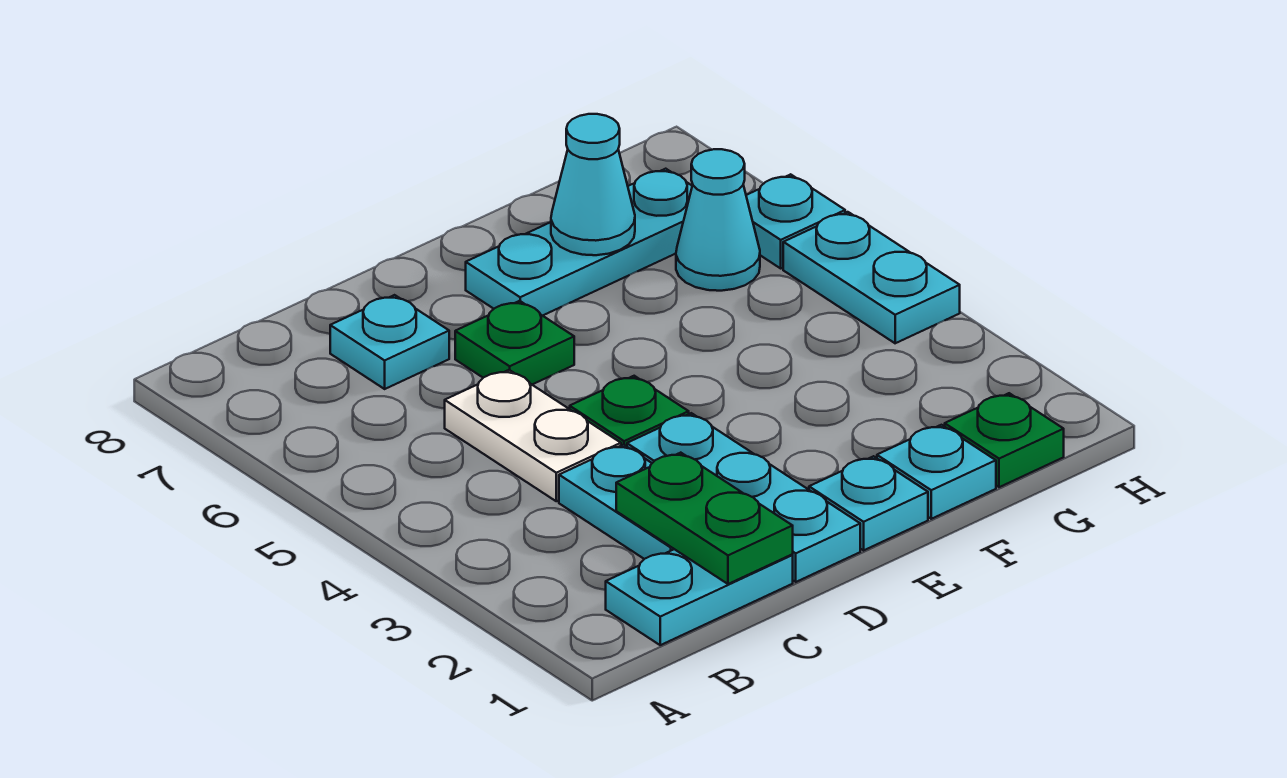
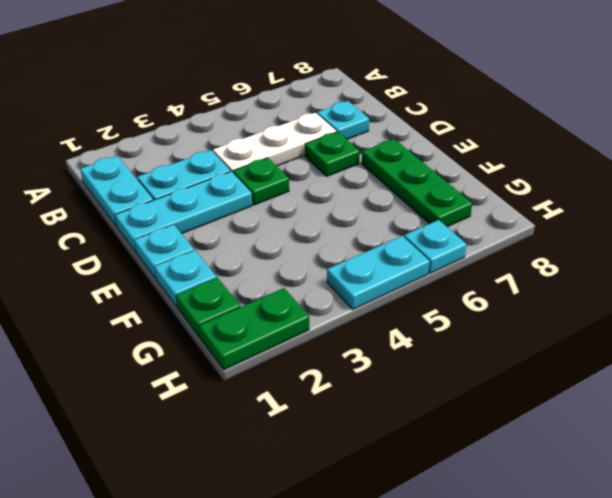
green 1x2 plate [616,453,793,584] -> green 1x2 plate moved to [199,288,309,370]
white 1x2 plate [445,370,621,501] -> white 1x3 plate [213,113,336,172]
cyan 1x3 plate [466,169,692,316] -> green 1x3 plate [362,139,472,227]
cyan 1x1 cone [551,114,635,255] -> none
cyan 1x1 cone [676,149,760,291] -> none

